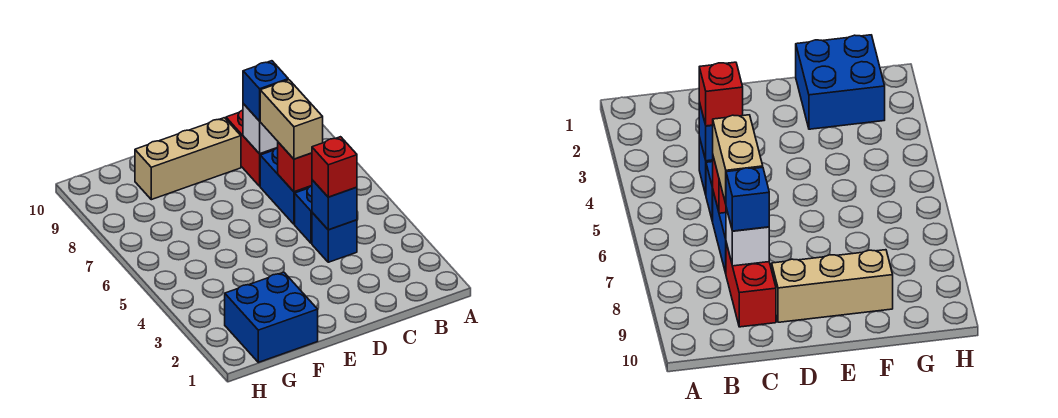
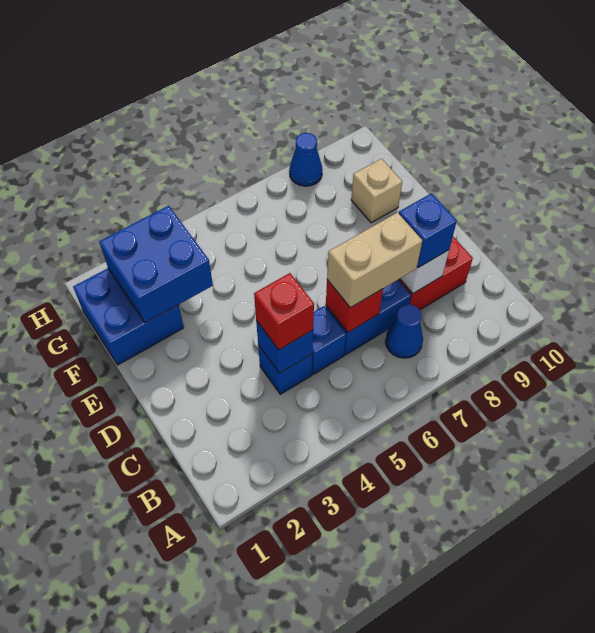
none -> blue 1x1 cone [385,304,423,358]
tan 1x3 brick [135,118,241,200] -> tan 1x1 brick [351,159,402,223]
none -> blue 2x2 brick [99,206,213,323]
none -> blue 1x1 cone [289,133,323,186]

